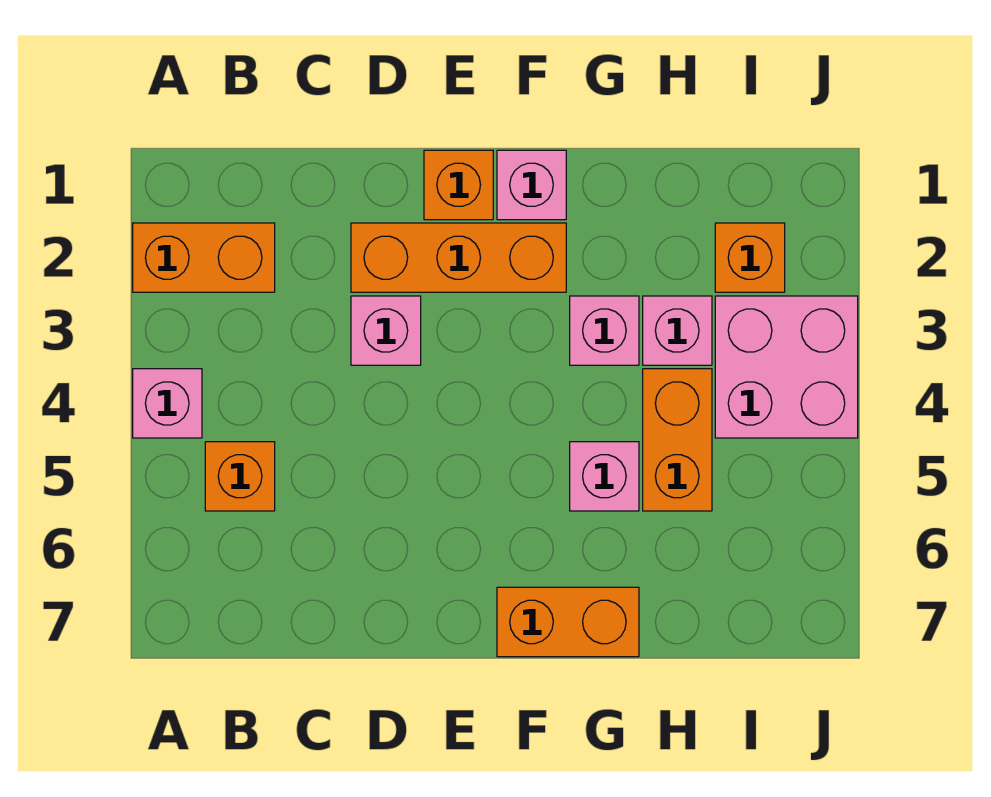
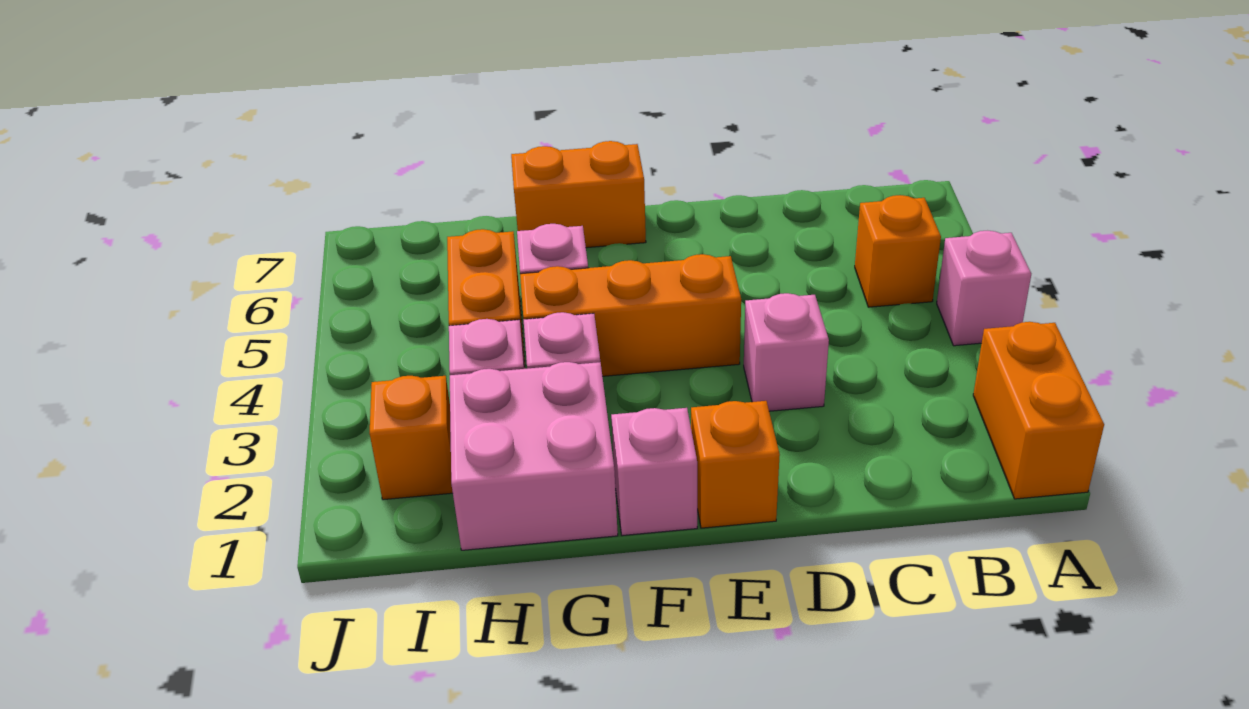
orange 1x2 brick [133,223,275,292] -> orange 1x2 brick turned to [973,322,1104,499]
orange 1x3 brick [351,223,566,292] -> orange 1x3 brick moved to [520,254,741,376]
pink 2x2 brick [715,296,858,438] -> pink 2x2 brick moved to [450,362,618,550]

